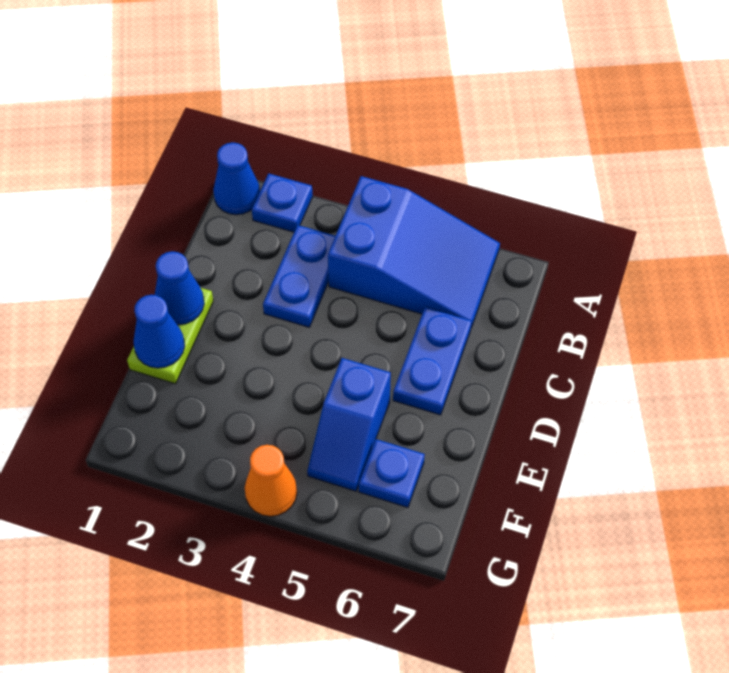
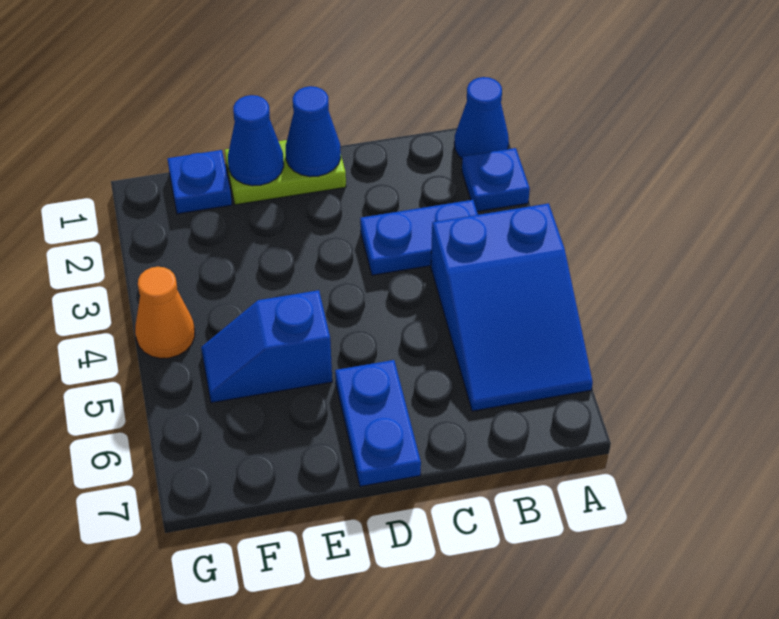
blue 1x2 plate [393,307,472,415] -> blue 1x2 plate turned to [335,360,421,486]
blue 1x1 plate [359,439,425,508] -> blue 1x1 plate moved to [168,150,232,214]

